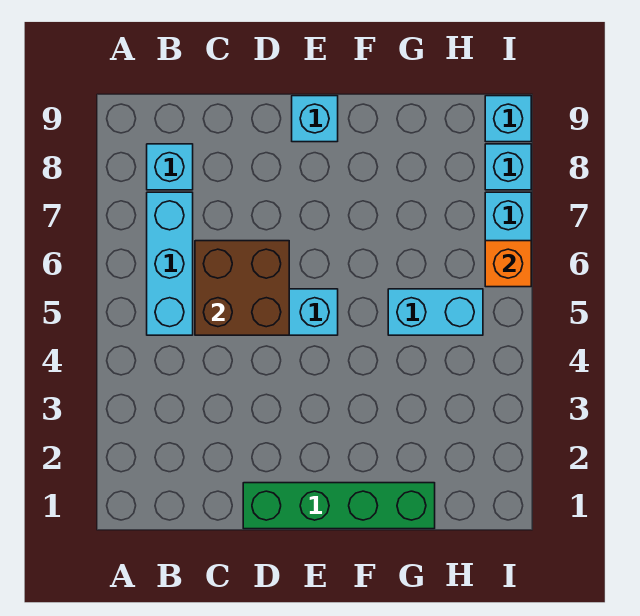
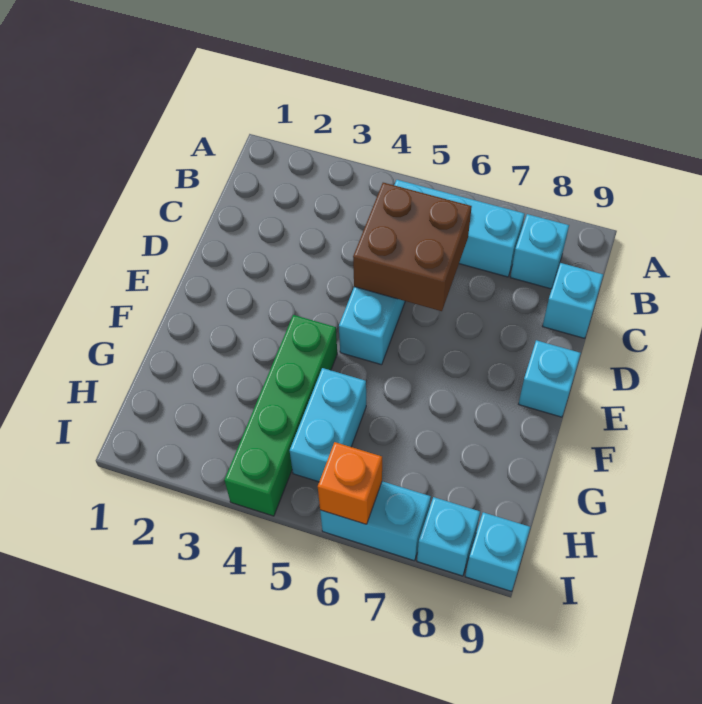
none -> cyan 1x1 brick [542,263,603,338]
green 1x4 brick [243,483,435,529] -> green 1x4 brick moved to [224,315,337,516]

